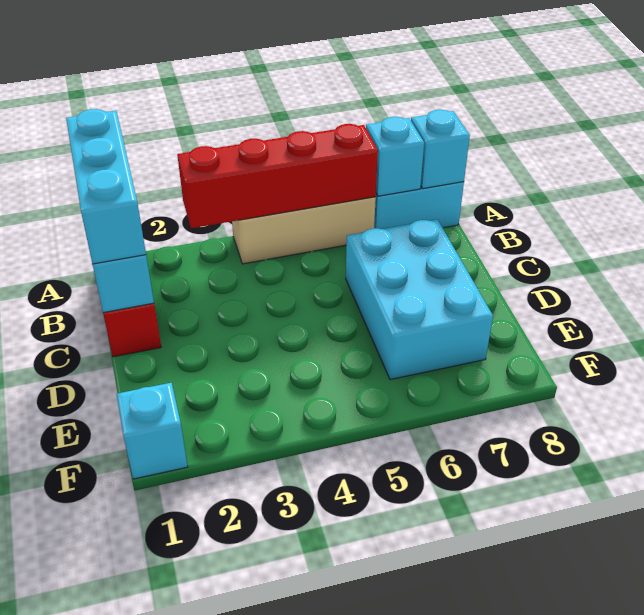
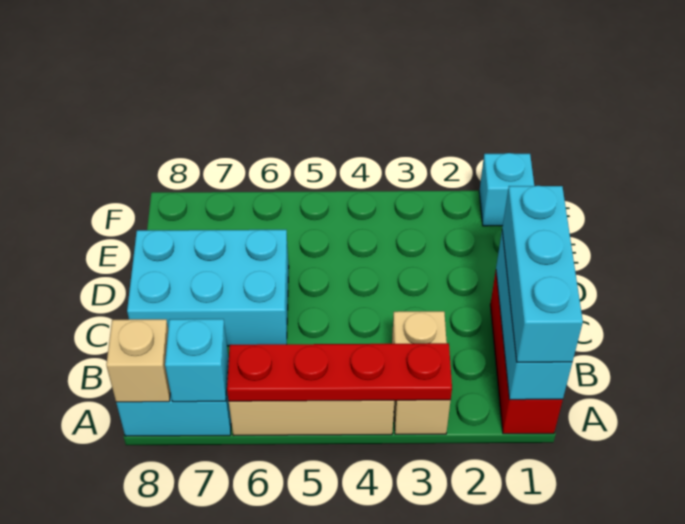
none -> tan 1x2 brick [392,311,451,434]
red 1x4 brick [177,124,378,228] -> red 1x4 plate [227,343,452,401]
cyan 1x1 brick [411,110,470,189] -> tan 1x1 brick [106,319,170,402]
cyan 2x3 brick [346,219,493,380] -> cyan 2x3 brick turned to [127,230,289,346]

